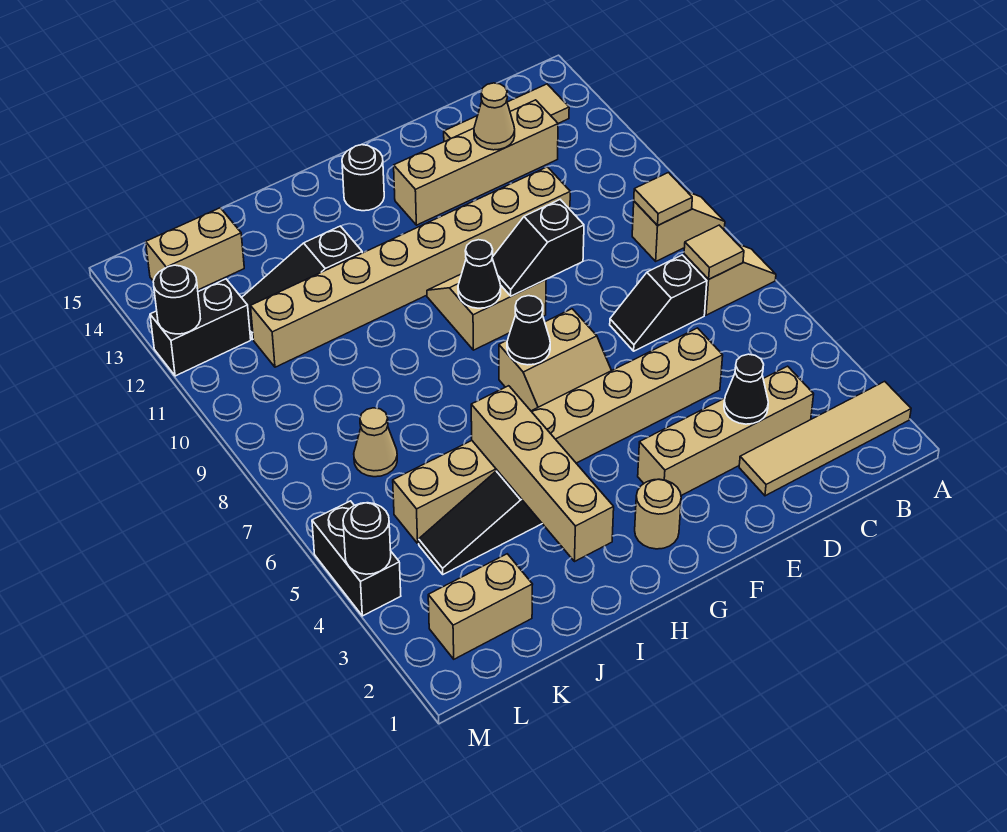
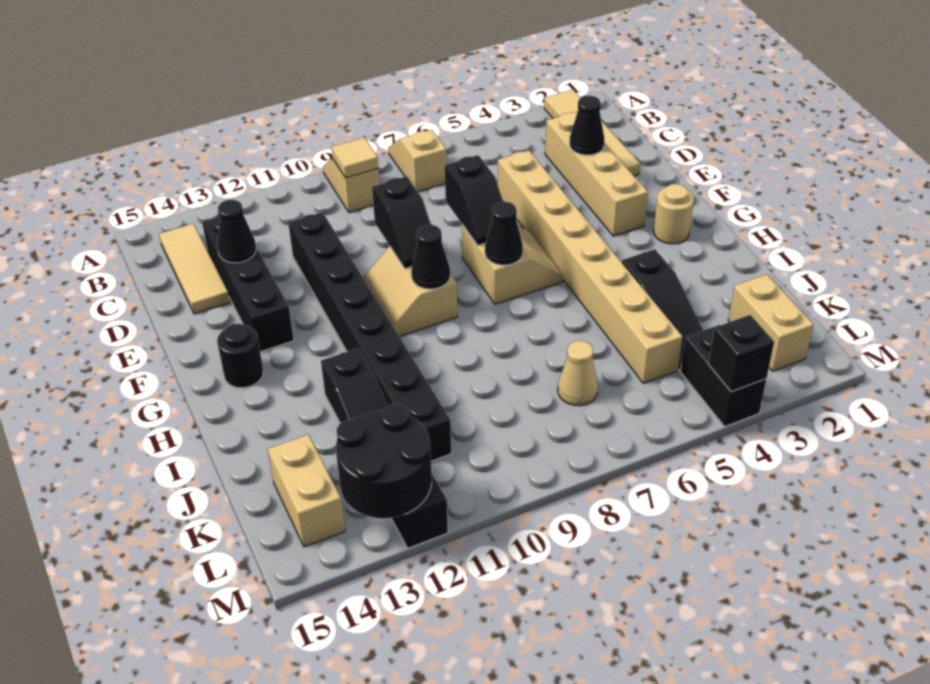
tan 1x1 tile [684,225,744,279] -> none
black 1x2 slope [610,255,707,351] -> black 1x2 slope moved to [445,155,503,245]
tan 1x4 brick [394,100,558,225] -> black 1x4 brick [202,215,294,352]
tan 1x8 brick [251,167,570,367] -> black 1x8 brick [288,212,451,461]
tan 1x1 cone [474,83,515,150] -> black 1x1 cone [217,200,256,263]
tan 1x4 brick [471,386,614,562] -> none
black 1x2 brick [312,501,401,616] -> black 1x2 brick turned to [680,325,766,427]
black 1x1 round brick [343,503,391,574] -> black 1x1 brick [709,315,774,392]
black 1x1 round brick [153,265,200,334] -> black 2x2 round brick [336,404,432,518]

